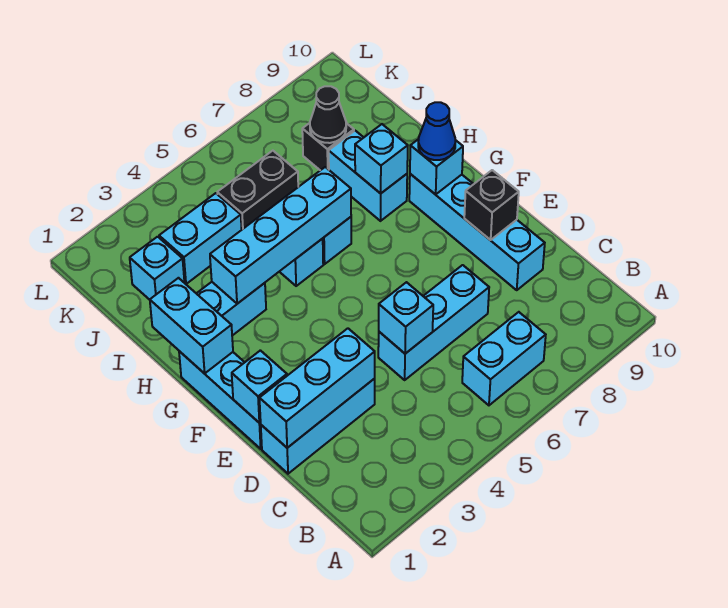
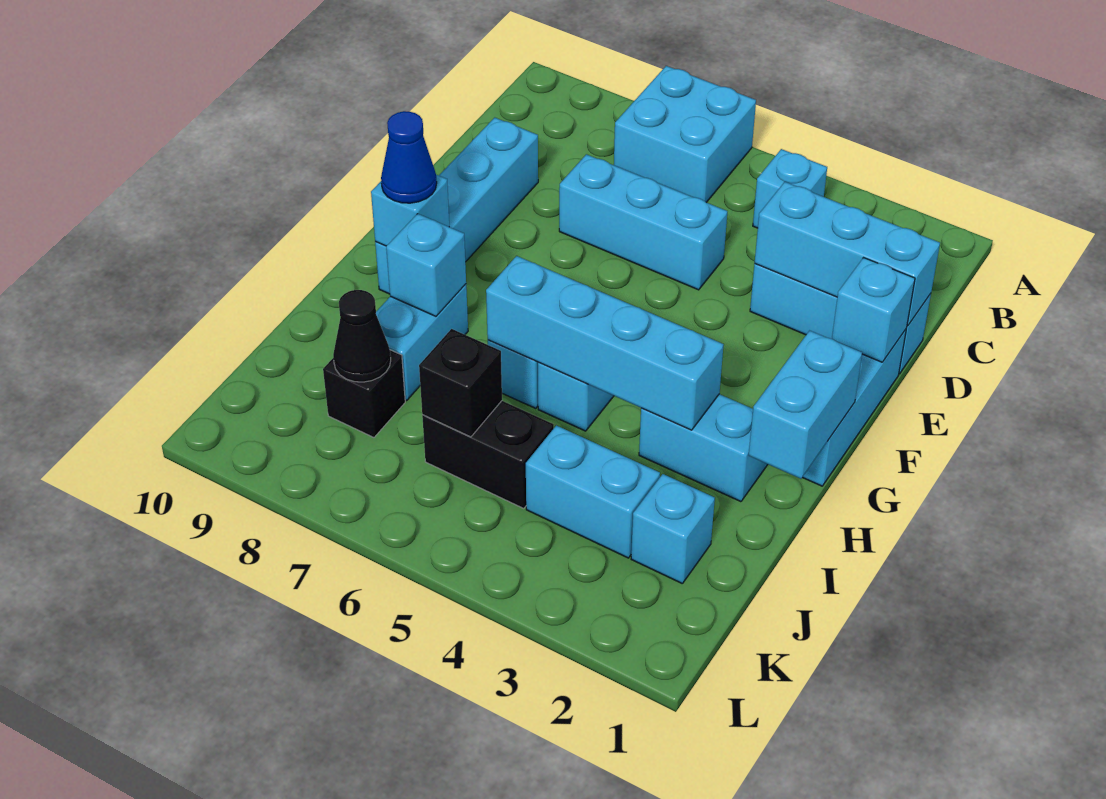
cyan 1x2 brick [462,312,546,405] -> cyan 2x2 brick [614,66,756,202]
cyan 1x1 brick [379,282,433,354] -> cyan 1x1 brick moved to [753,149,827,228]
black 1x1 brick [464,170,519,240] -> black 1x1 brick moved to [419,329,502,437]

